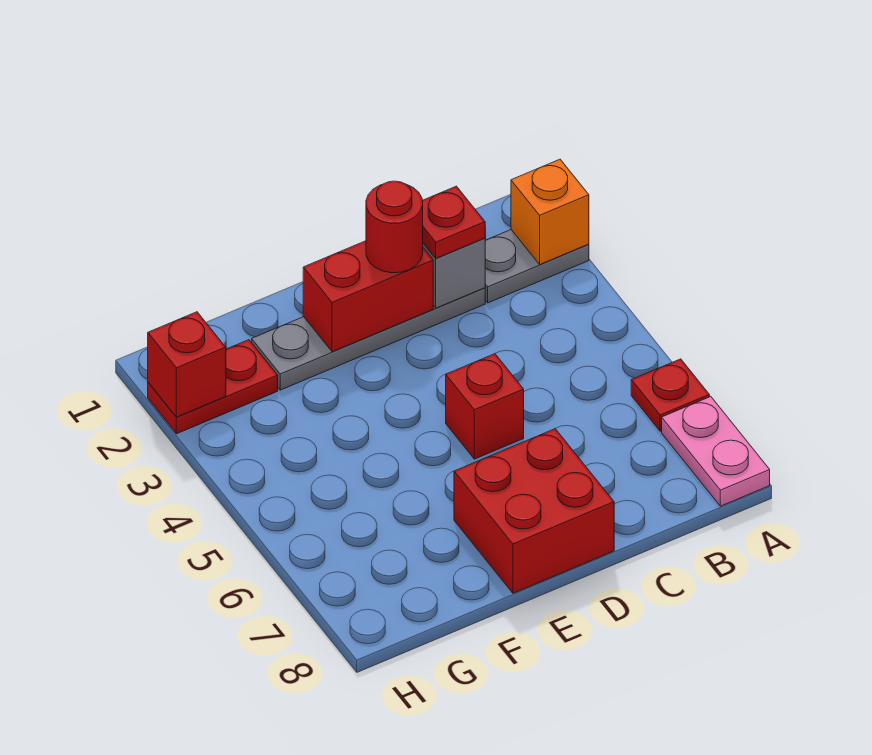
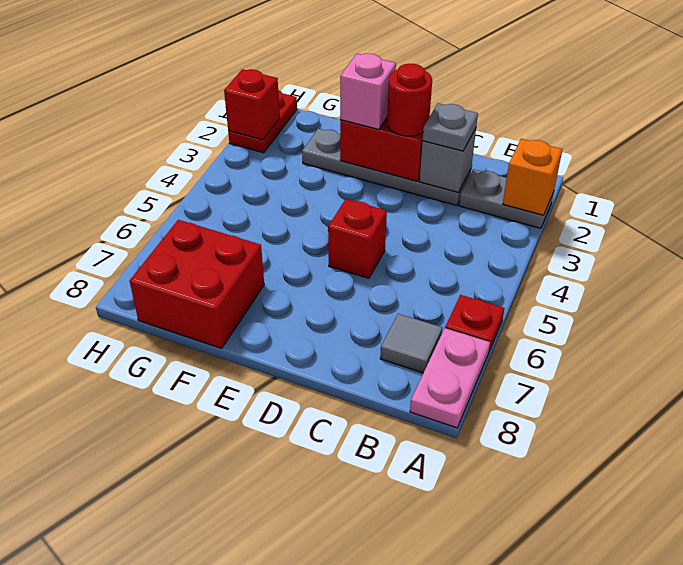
none -> grey 1x1 tile [380,314,442,373]
red 1x1 plate [422,186,485,258] -> grey 1x1 plate [423,103,478,151]
red 2x2 brick [454,429,614,593] -> red 2x2 brick moved to [130,220,264,348]
none -> pink 1x1 brick [340,54,396,129]
red 1x2 plate [148,340,278,434] -> red 1x2 plate turned to [228,90,297,153]

